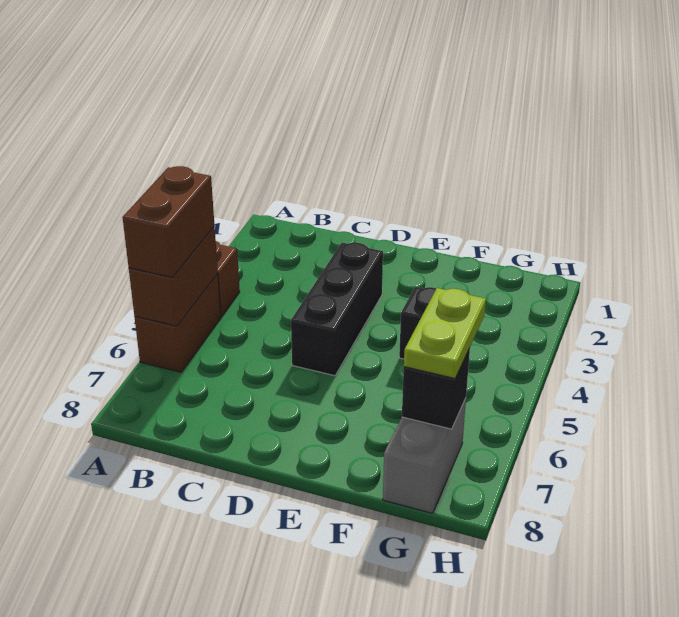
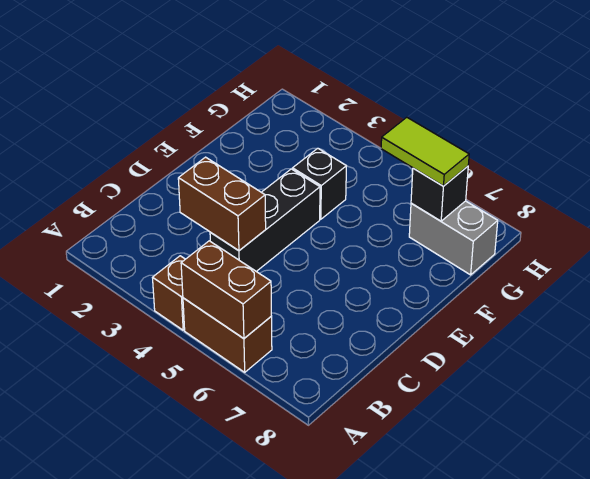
brown 1x2 brick [122,166,215,278] -> brown 1x2 brick moved to [178,157,266,251]
black 1x3 brick [291,243,383,376] -> black 1x3 brick turned to [210,169,320,271]
lime 1x2 plate [404,288,486,378] -> lime 1x2 tile [381,117,469,186]

